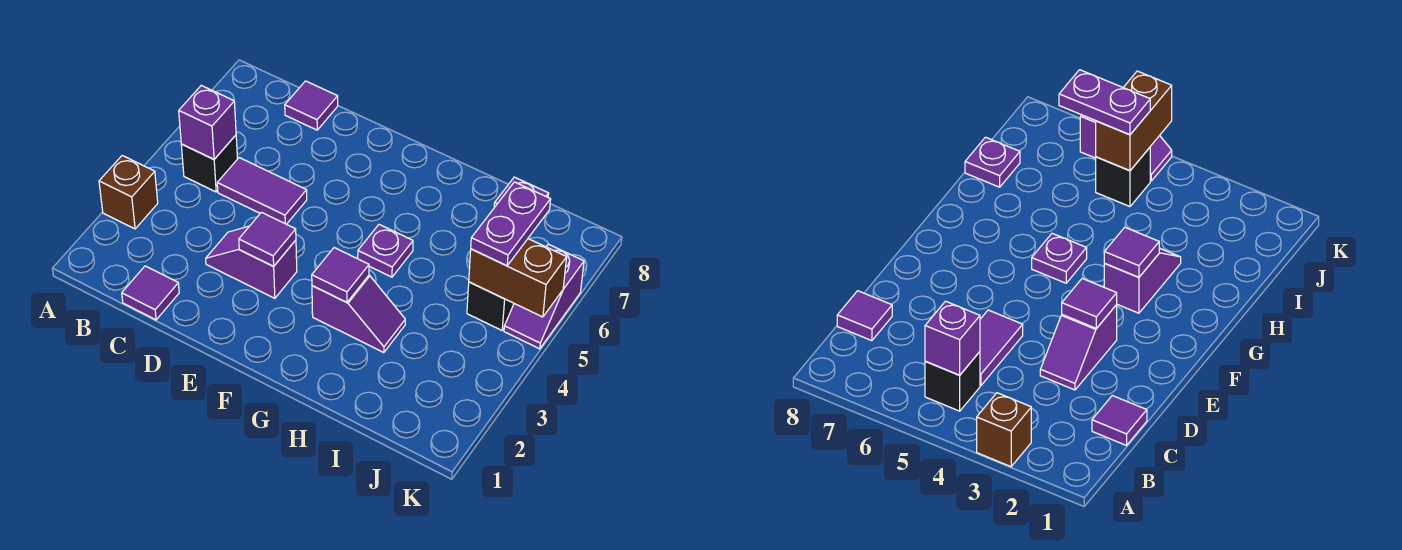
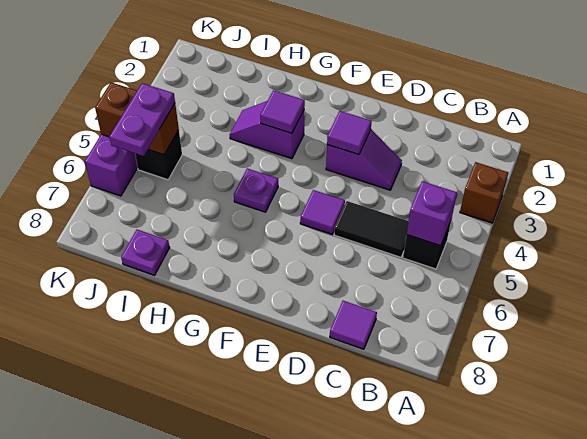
purple 1x1 tile [122,266,179,320] -> purple 1x1 tile moved to [300,190,345,234]
purple 1x2 tile [217,158,307,224] -> black 1x2 tile [334,201,408,257]

